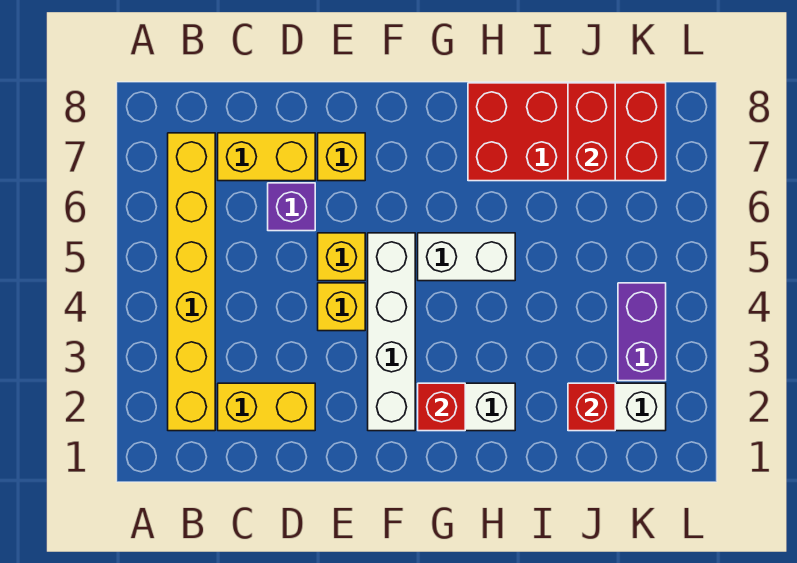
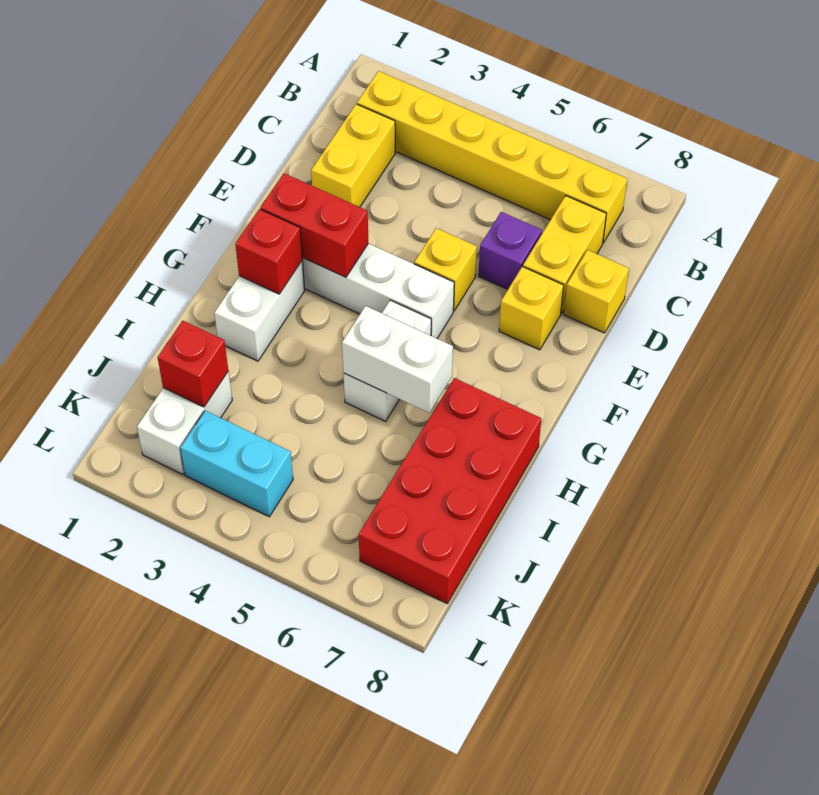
yellow 1x1 brick [318,283,365,331] -> yellow 1x1 brick moved to [564,250,629,333]
none -> white 1x2 brick [342,306,453,413]
red 1x2 brick [568,83,615,181] -> red 1x2 brick moved to [260,173,368,277]
purple 1x2 brick [618,283,666,381] -> cyan 1x2 brick [180,411,293,517]

